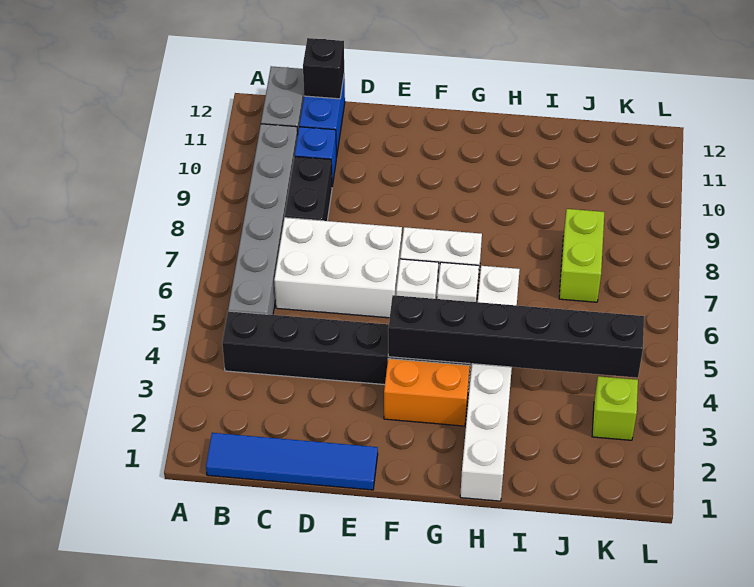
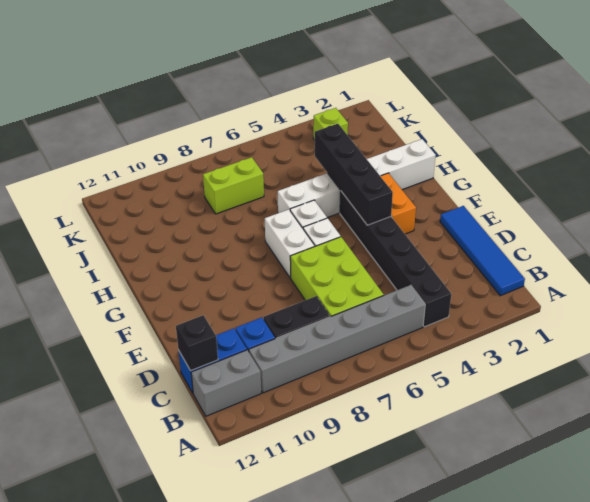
white 2x3 brick [274,218,402,318] -> lime 2x3 brick [290,237,384,317]
black 1x6 brick [388,295,644,378] -> black 1x4 brick [315,124,393,225]

